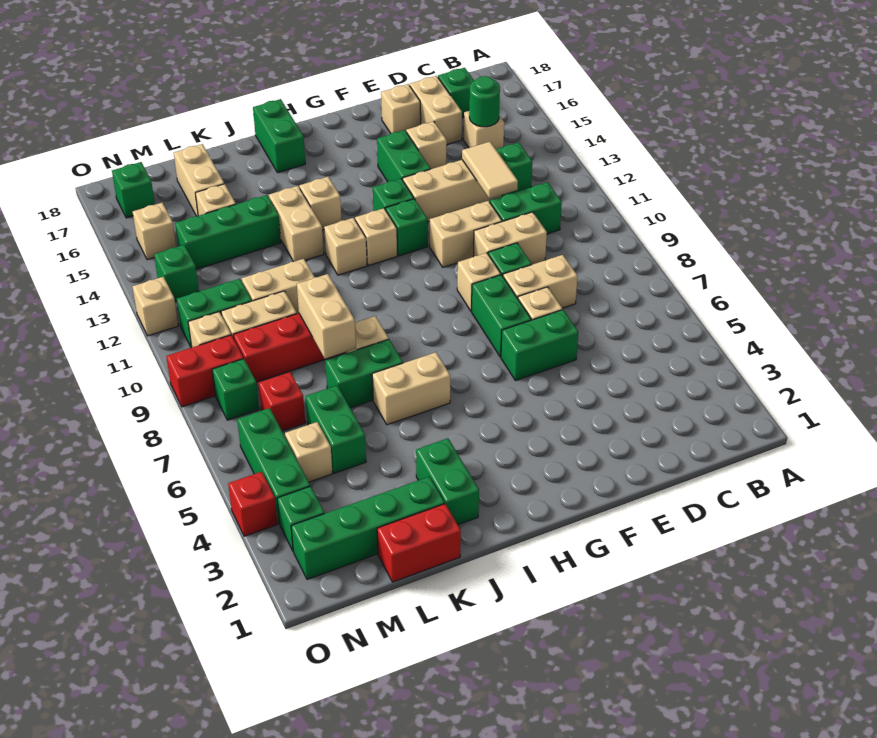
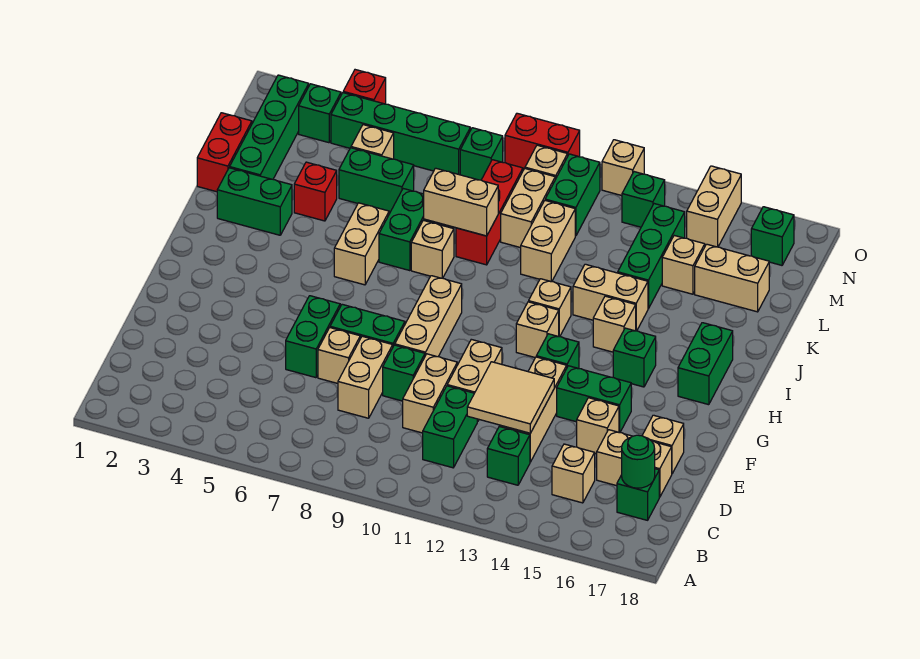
green 1x1 round brick [469,76,500,127] -> green 1x1 round brick moved to [622,435,655,488]
tan 1x2 tile [462,142,518,199] -> tan 2x2 tile [467,362,554,433]
tan 1x1 brick [457,253,501,311] -> tan 1x3 brick [395,276,462,357]
green 1x1 brick [386,199,428,256] -> green 1x1 brick moved to [613,328,656,387]
green 1x2 brick [253,99,305,173] -> green 1x2 brick turned to [678,323,733,405]
red 1x1 brick [259,372,305,431] -> red 1x1 brick moved to [294,162,337,221]
green 1x3 brick [237,408,310,524] -> green 1x4 brick [331,93,470,175]
red 1x2 brick [166,335,244,407] -> red 1x2 brick turned to [505,113,580,169]
tan 1x1 brick [133,203,176,260] -> tan 1x2 brick [687,166,741,247]

